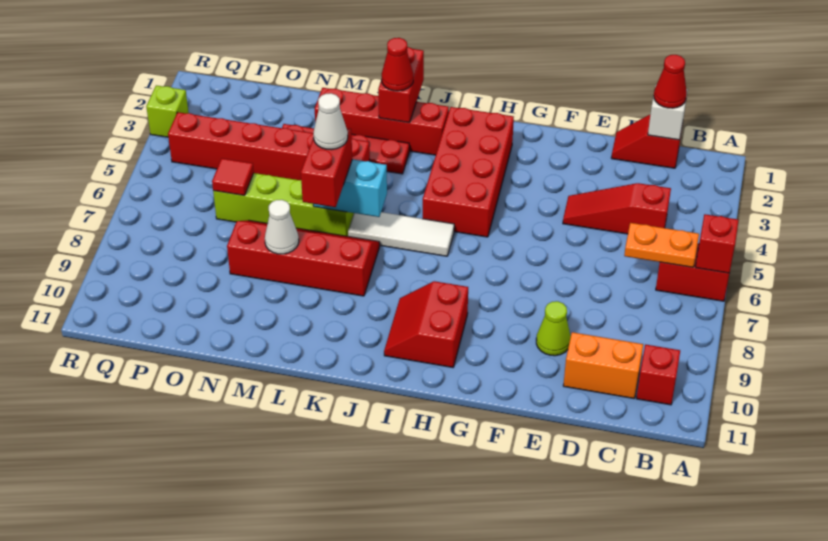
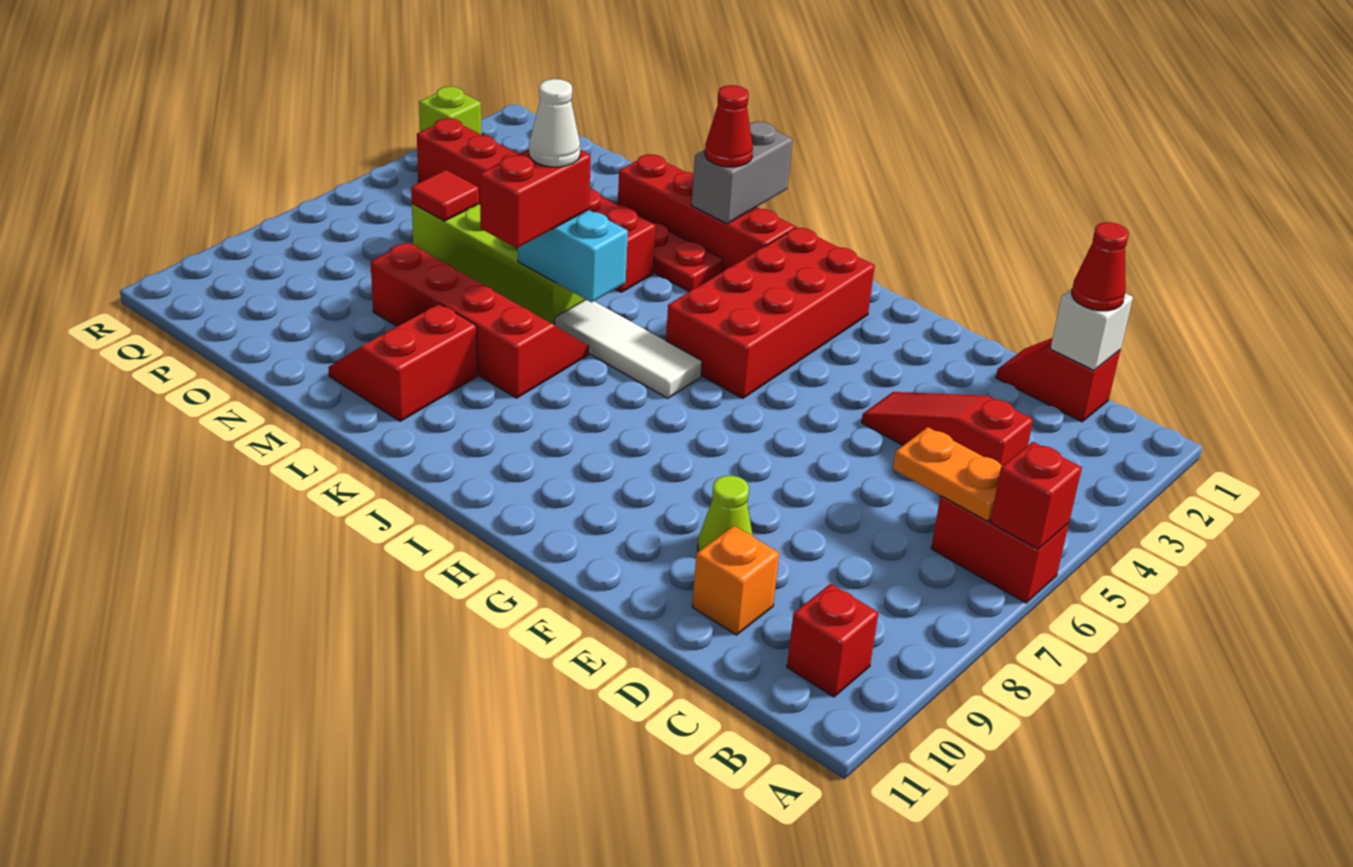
orange 1x2 brick [563,332,643,398] -> orange 1x1 brick [692,526,779,635]
red 2x2 slope [384,281,468,367] -> red 2x2 slope moved to [328,304,477,421]
red 1x2 brick [378,47,424,123] -> grey 1x2 brick [692,122,793,224]
white 1x1 cone [265,200,299,254] -> none

